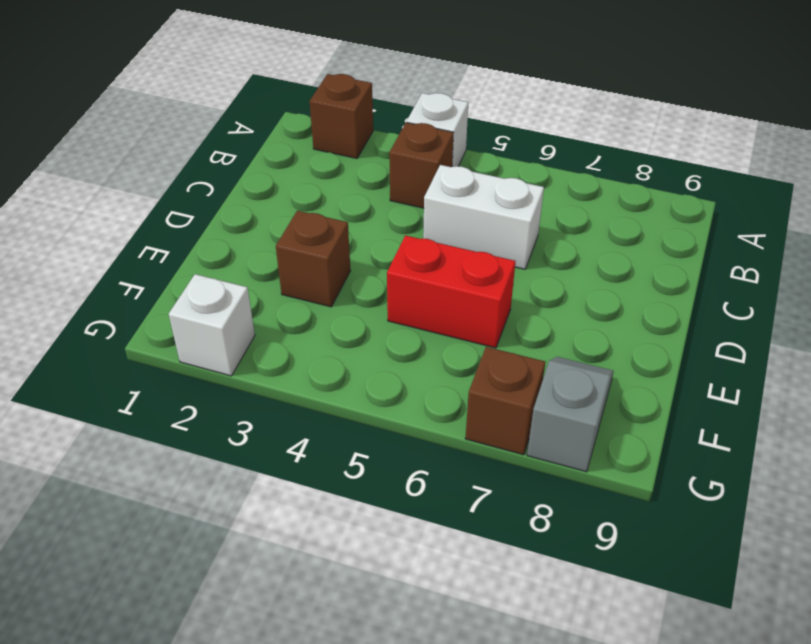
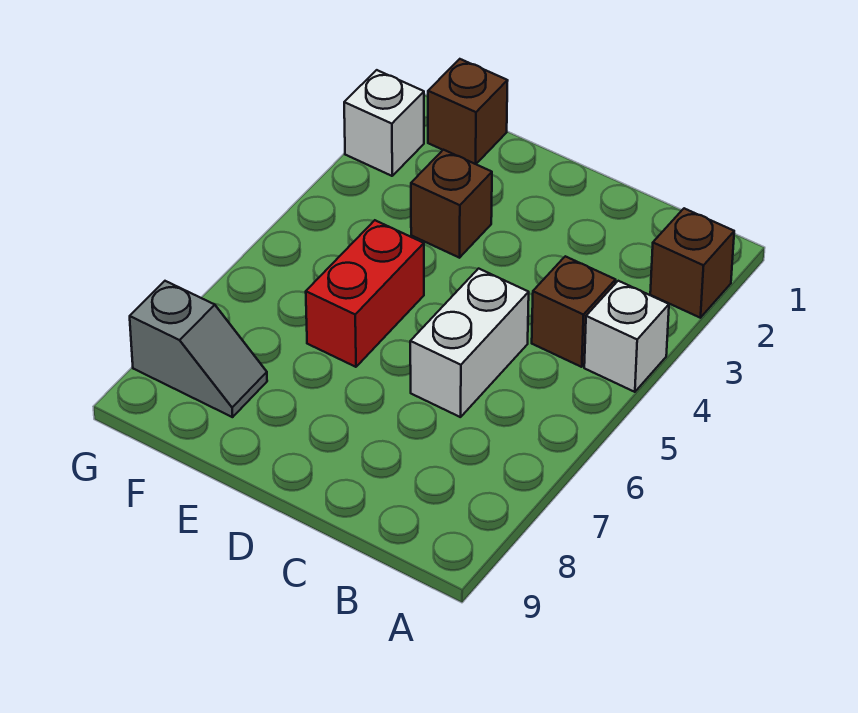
brown 1x1 brick [465,347,545,455] -> brown 1x1 brick moved to [428,59,508,164]

